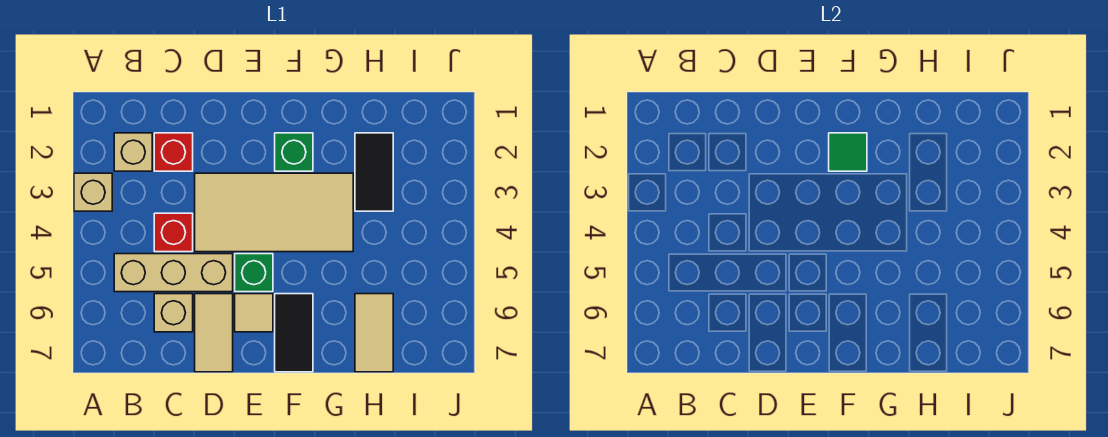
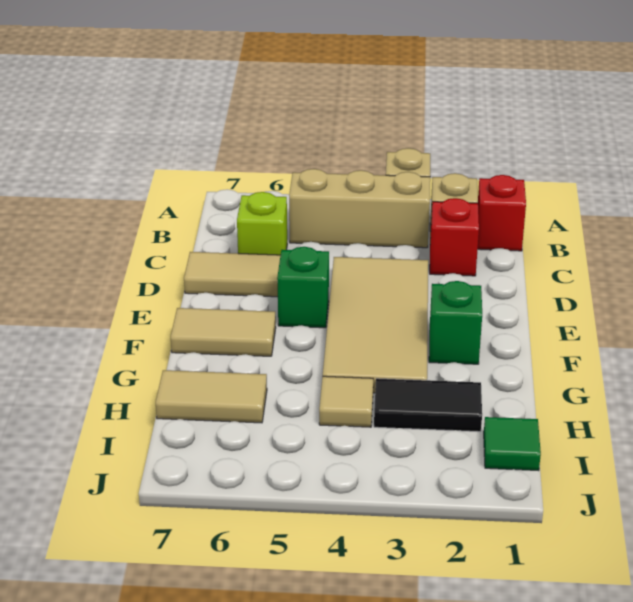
tan 1x3 brick [114,254,233,292] -> tan 1x3 brick turned to [289,169,430,248]
red 1x1 brick [154,213,193,252] -> red 1x1 brick moved to [478,175,526,251]
tan 1x1 brick [154,294,193,332] -> lime 1x1 brick [237,192,287,255]
tan 1x1 tile [235,294,273,332] -> tan 1x1 tile moved to [319,376,373,427]
green 1x1 tile [829,133,867,171] -> green 1x1 tile moved to [484,417,541,471]
black 1x2 tile [275,294,313,372] -> tan 1x2 tile [171,308,276,356]

